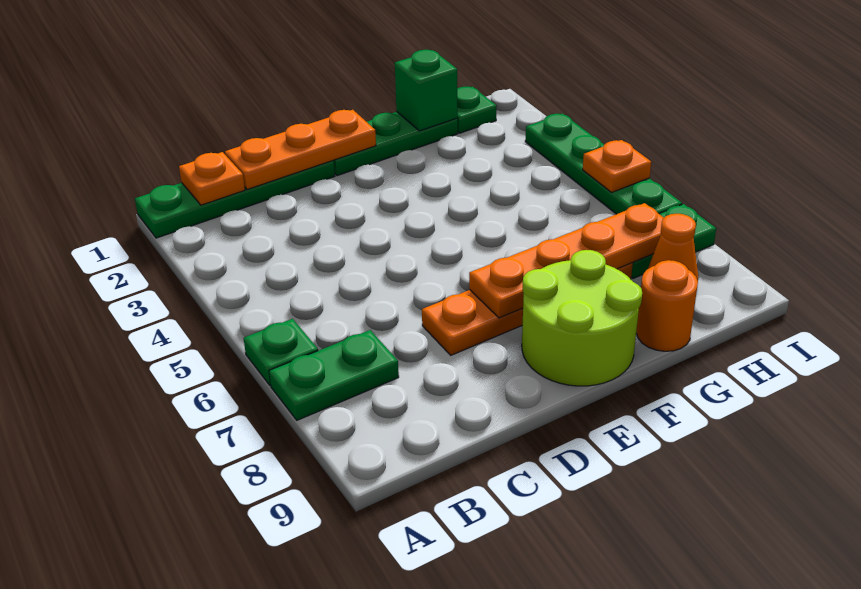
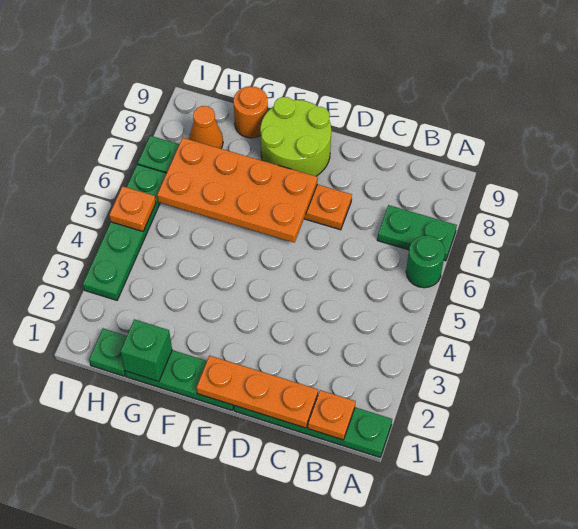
green 1x1 plate [244,319,318,386] -> green 1x1 round brick [406,235,445,288]
orange 1x4 plate [469,203,664,318] -> orange 2x4 plate [157,138,318,243]

